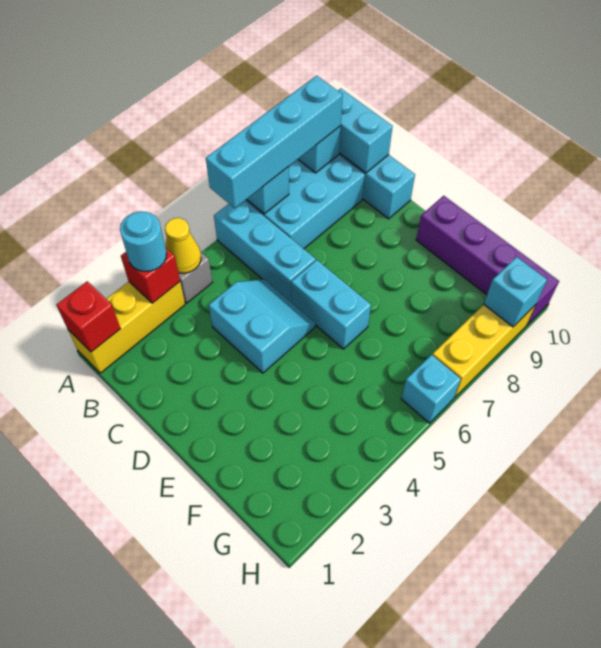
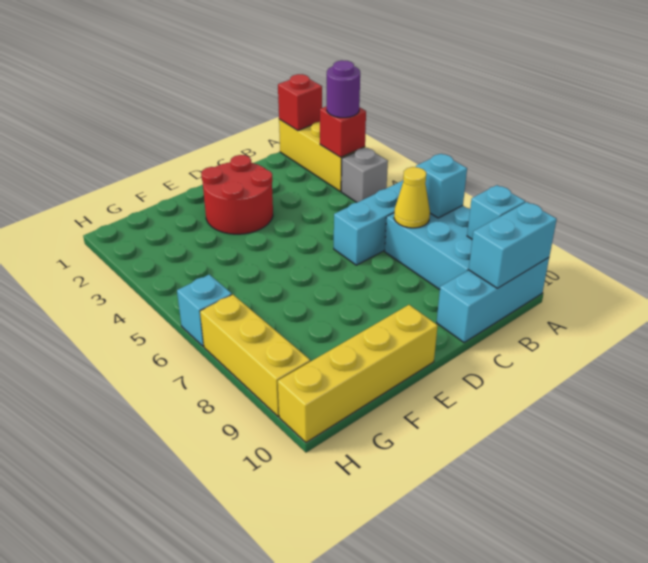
cyan 1x1 round brick [120,212,167,271] -> purple 1x1 round brick [327,60,360,118]
yellow 1x1 cone [165,218,201,273] -> yellow 1x1 cone moved to [394,167,430,228]
cyan 1x4 brick [206,76,343,208] -> none
cyan 2x2 slope [209,279,315,373] -> none
none -> red 2x2 round brick [201,155,273,234]
cyan 1x2 brick [291,260,371,349] -> none
purple 1x4 brick [416,196,559,326] -> yellow 1x4 brick [278,305,438,442]
cyan 1x1 brick [484,257,547,327] -> none

